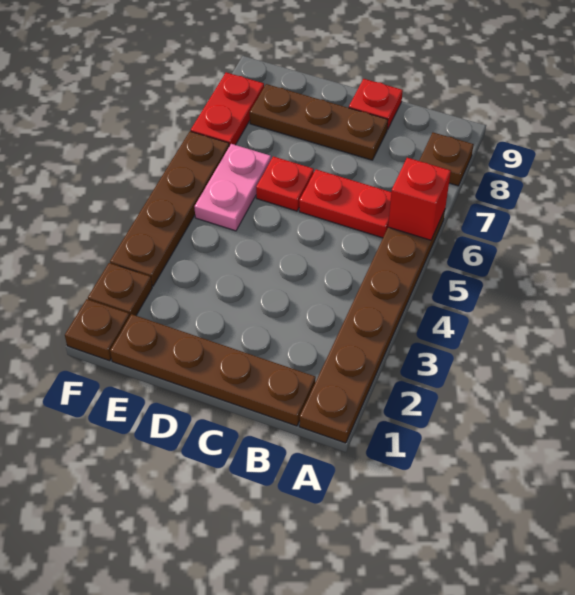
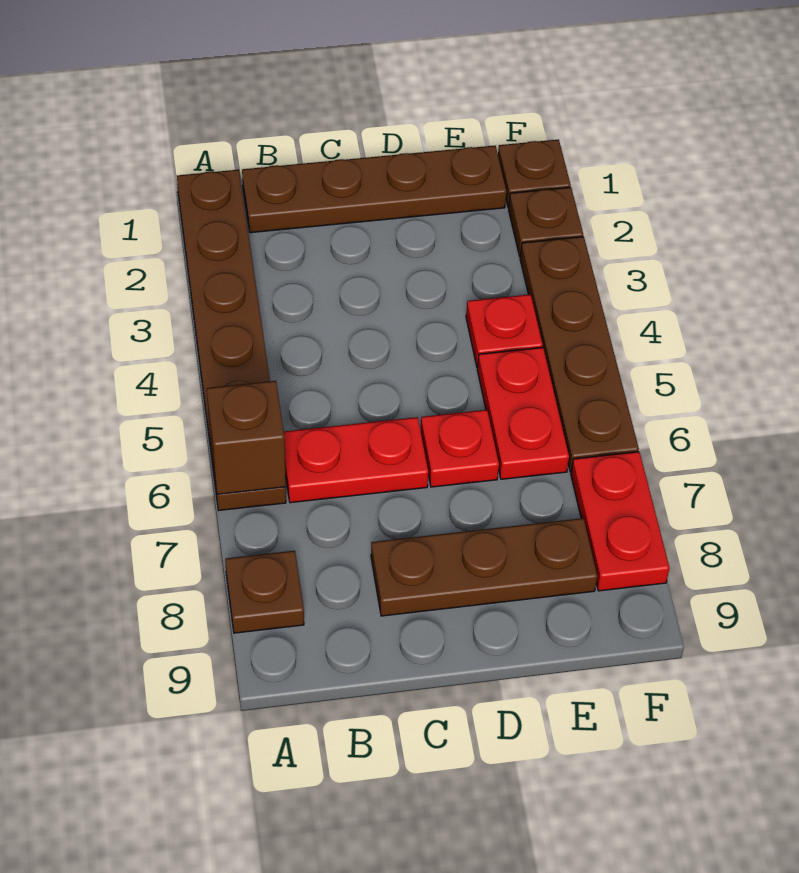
red 1x1 brick [388,158,451,240] -> brown 1x1 brick [207,381,286,494]
red 1x1 plate [349,79,403,130] -> red 1x1 plate moved to [466,294,543,368]
pink 1x2 plate [194,144,271,231] -> red 1x2 plate [477,347,569,479]

